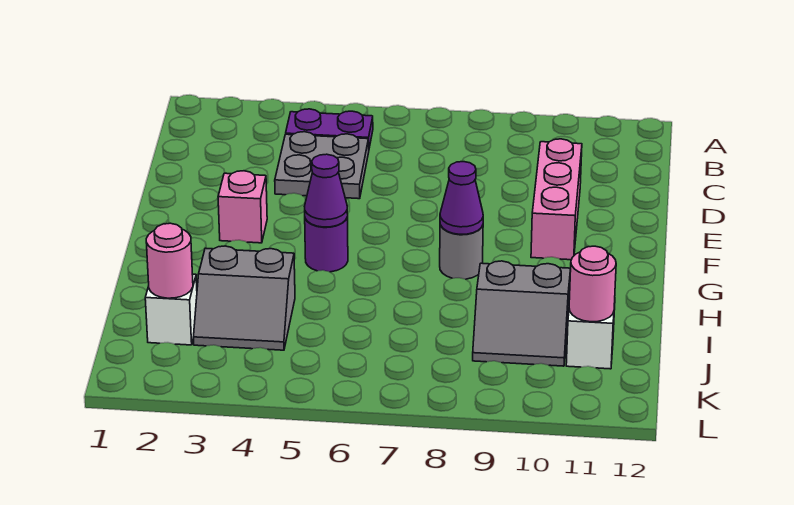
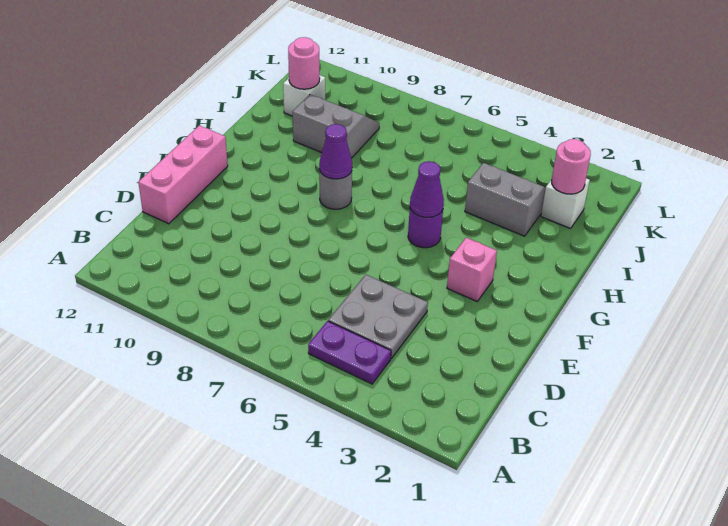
pink 1x3 brick [531,139,582,260] -> pink 1x3 brick moved to [138,125,228,224]

